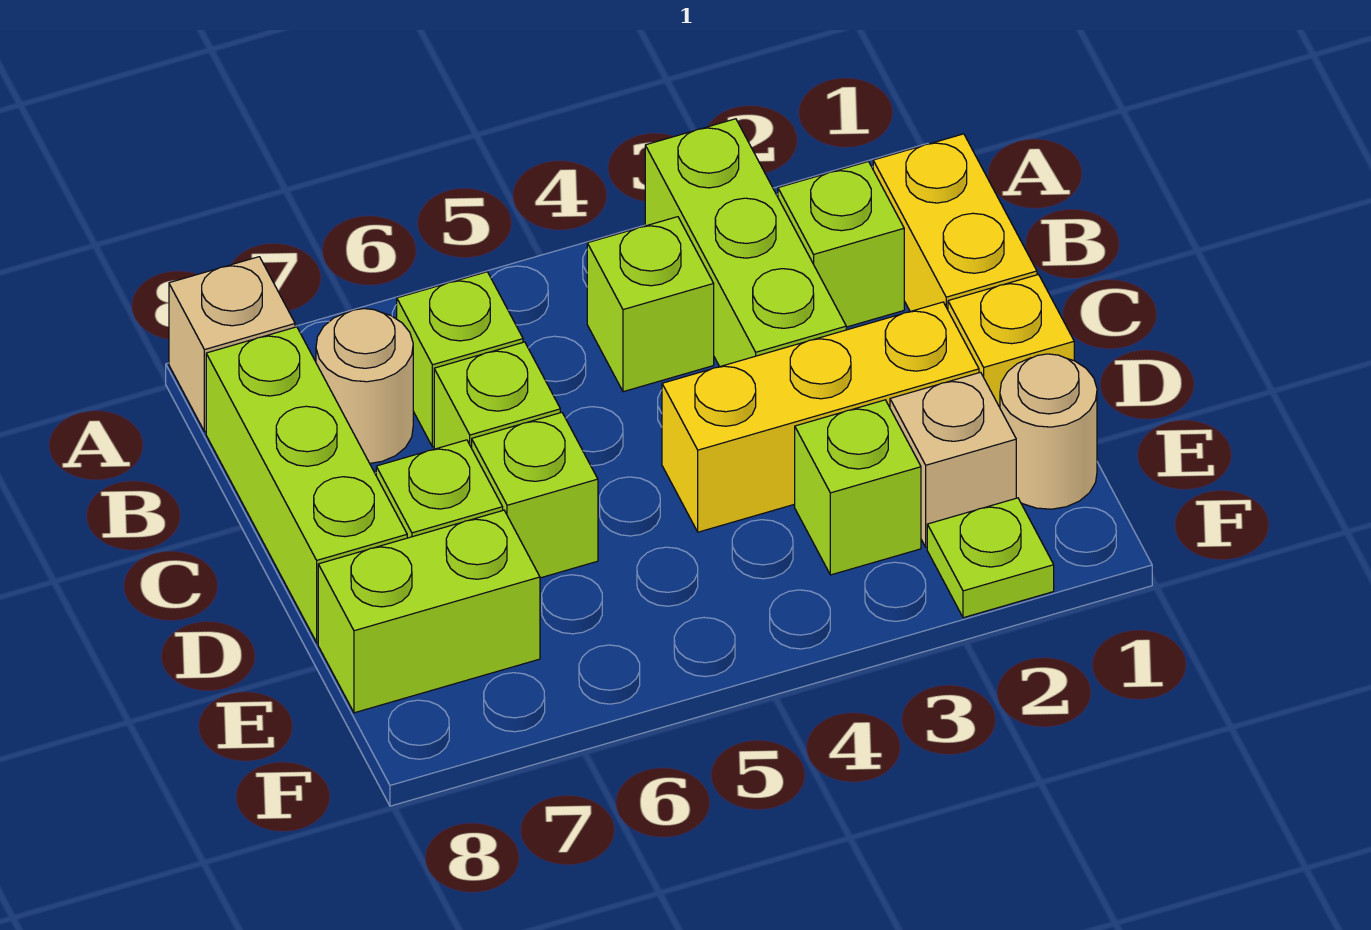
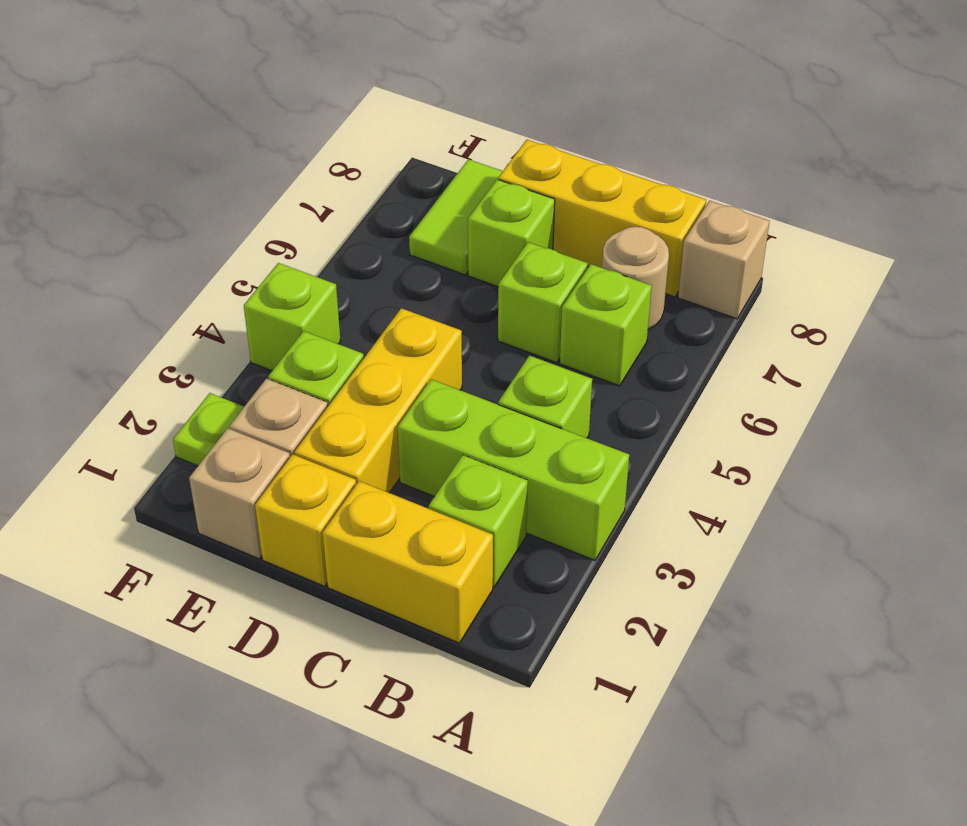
lime 1x3 brick [206,327,407,642] -> yellow 1x3 brick [498,140,706,297]
lime 1x1 brick [472,412,598,578] -> lime 1x1 brick moved to [244,263,341,371]
tan 1x1 round brick [1000,354,1097,509] -> tan 1x1 brick [189,428,290,559]
lime 1x2 brick [318,510,540,713] -> lime 1x2 tile [409,159,503,275]

